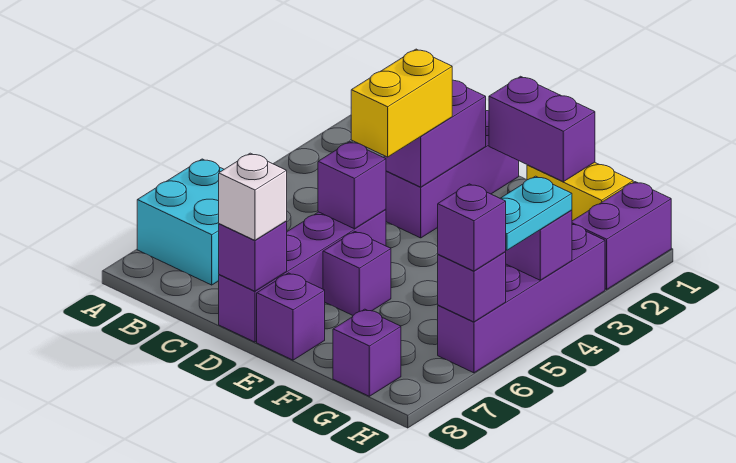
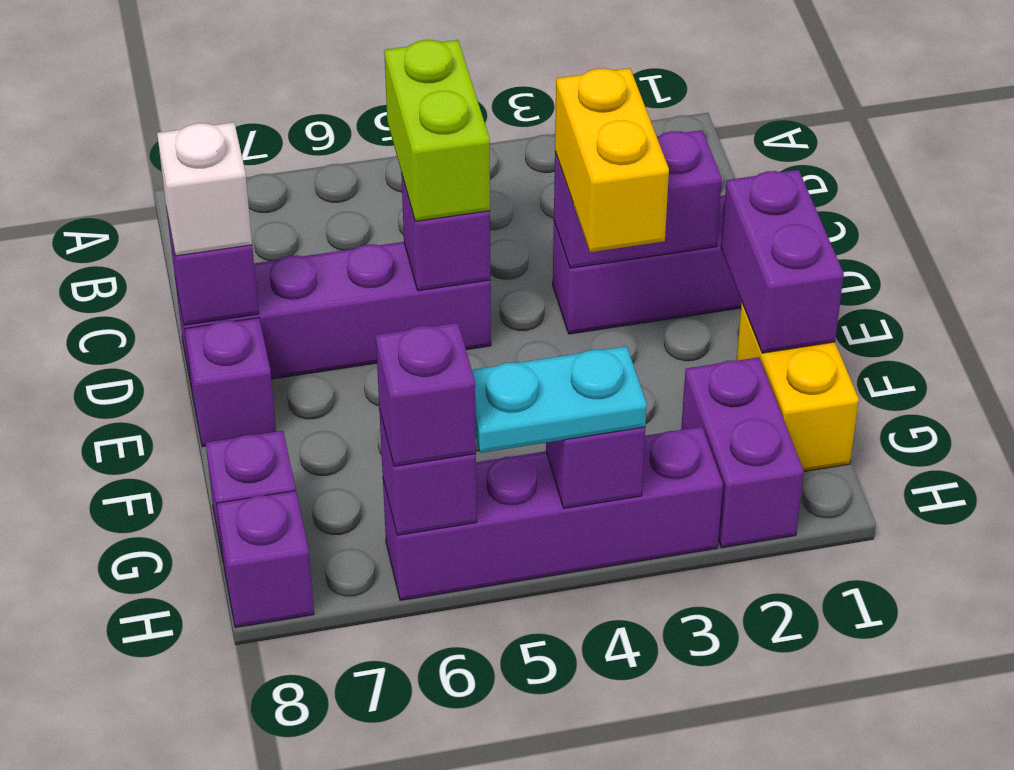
cyan 2x2 brick [137,159,224,285] -> none
none -> lime 1x2 brick [384,40,490,221]
yellow 1x2 brick [351,49,452,157] -> yellow 1x2 brick turned to [555,68,669,252]
purple 1x1 brick [323,231,391,315] -> purple 1x1 brick moved to [217,491,314,628]
purple 1x2 brick [572,182,671,289] -> purple 1x2 brick turned to [681,357,804,548]

